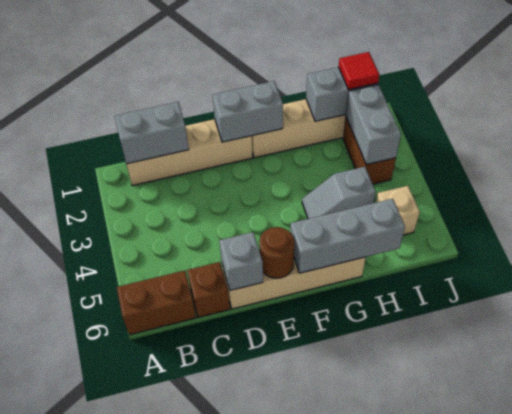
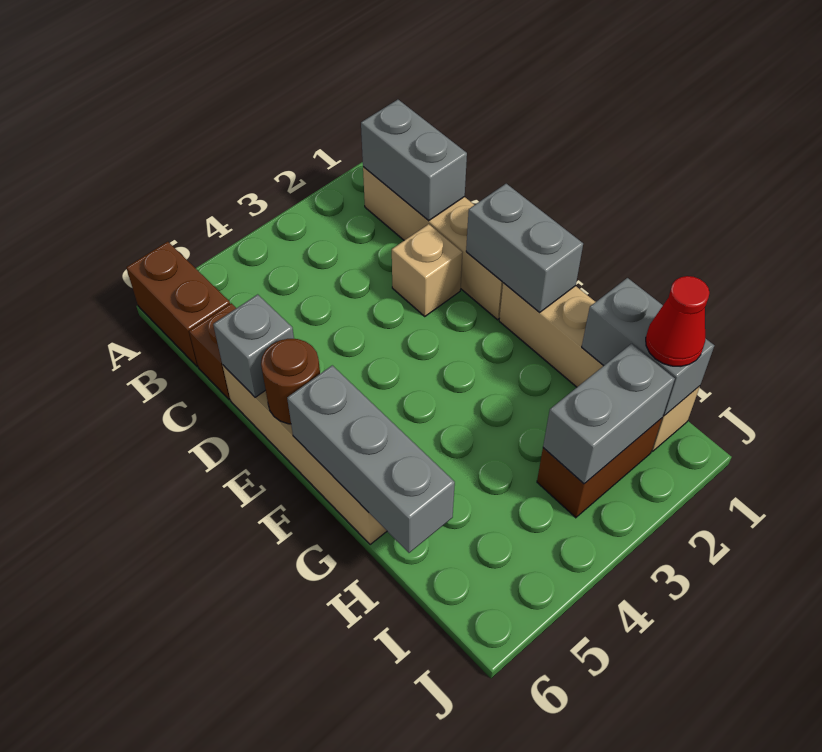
grey 1x2 slope [302,167,376,219] -> none
red 1x1 tile [339,52,379,90] -> red 1x1 cone [646,276,709,367]
tan 1x1 brick [376,186,420,235] -> tan 1x1 brick moved to [392,224,463,316]

